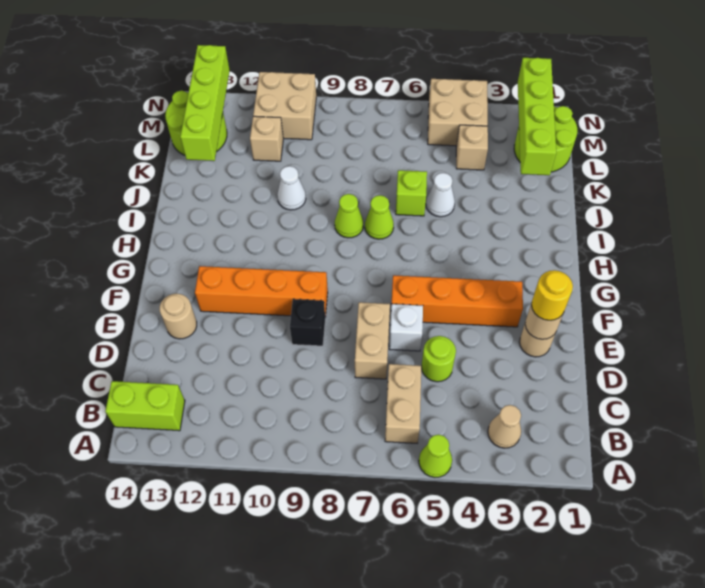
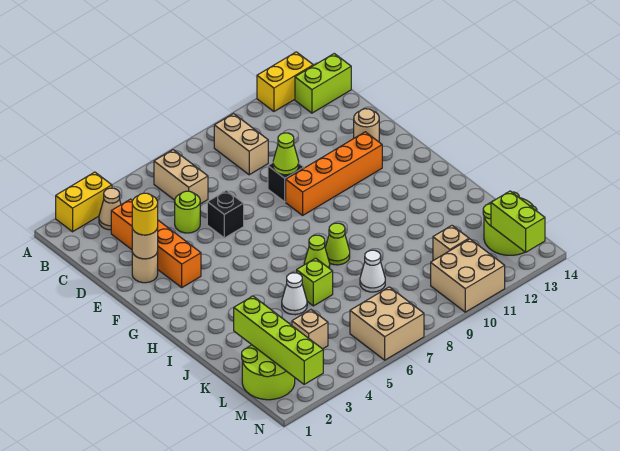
none -> yellow 1x2 brick [56,172,112,232]
lime 1x1 cone [419,435,452,477] -> lime 1x1 cone moved to [273,133,299,175]
none -> yellow 1x2 brick [257,52,313,111]
tan 1x2 brick [355,302,390,379] -> tan 1x2 brick moved to [214,114,268,175]
white 1x1 brick [389,304,423,351] -> black 1x1 brick [207,190,244,238]
orange 1x4 brick [391,275,523,327] -> orange 1x4 brick turned to [111,199,201,287]
white 1x1 cone [277,166,306,210] -> white 1x1 cone moved to [360,250,385,292]
lime 1x4 brick [180,45,230,161] -> lime 1x2 brick [491,191,545,252]
tan 2x2 brick [428,79,488,146] -> tan 2x2 brick moved to [350,287,424,360]

